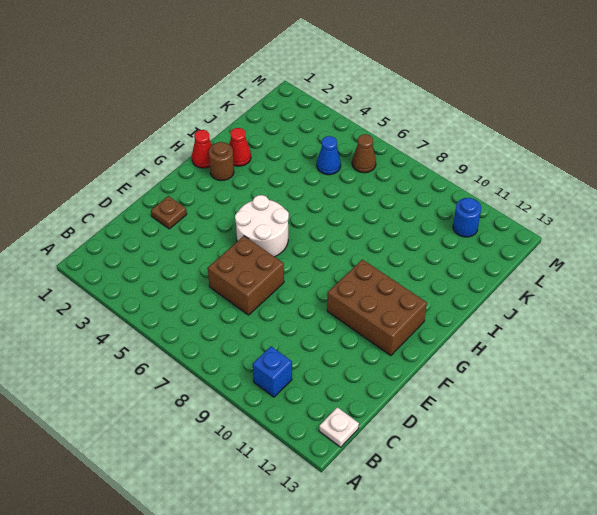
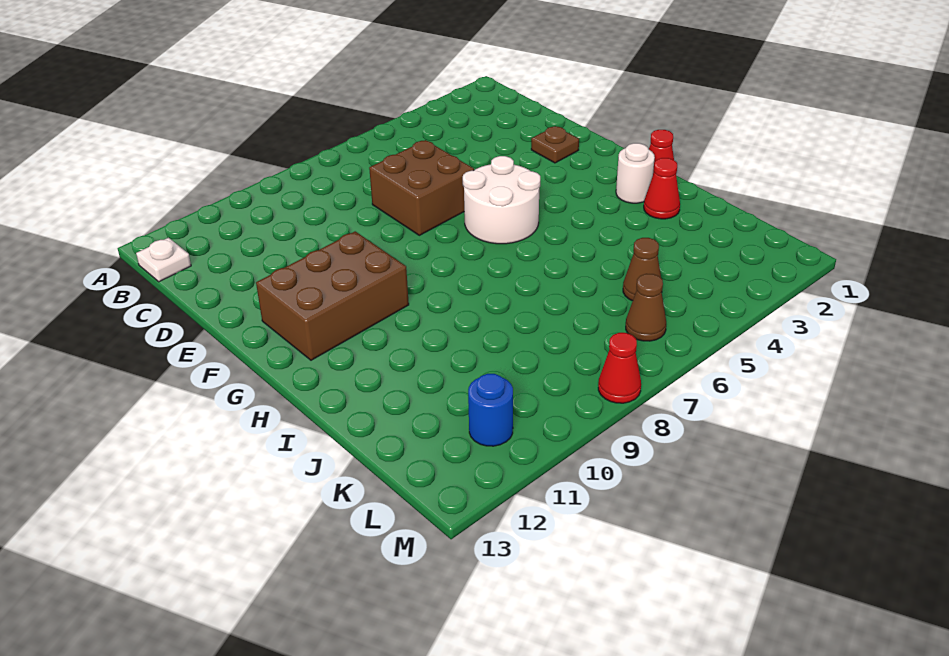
blue 1x1 brick [253,346,292,397] -> none
brown 1x1 round brick [209,142,234,181] -> white 1x1 round brick [616,143,655,203]
blue 1x1 cone [317,136,341,175] -> brown 1x1 cone [623,238,661,301]
none -> red 1x1 cone [598,333,641,403]

